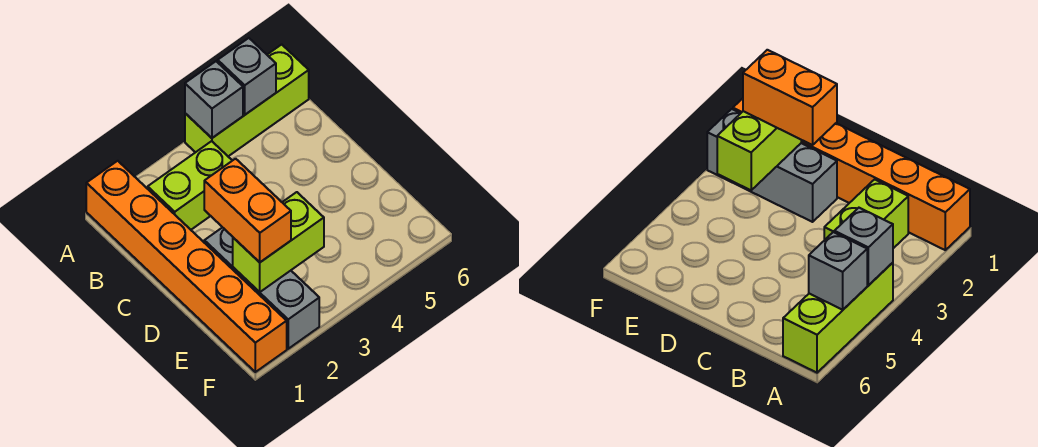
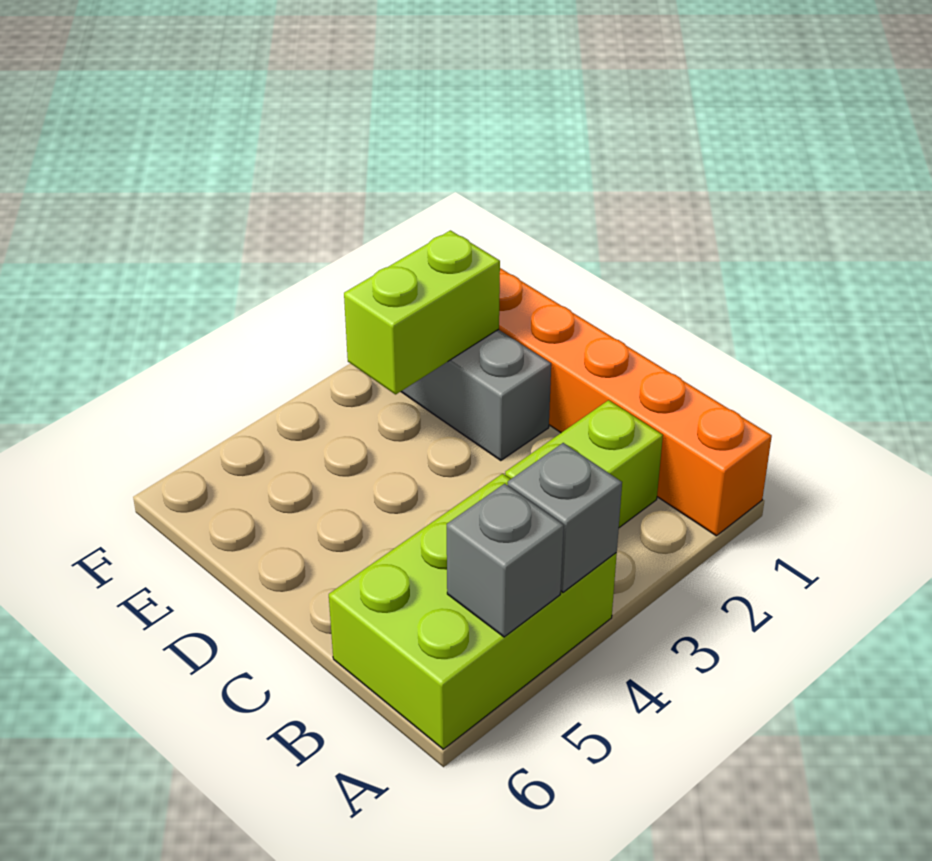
lime 1x3 brick [185,44,309,156] -> lime 2x3 brick [329,474,617,749]
orange 1x2 brick [204,159,291,262] -> none

